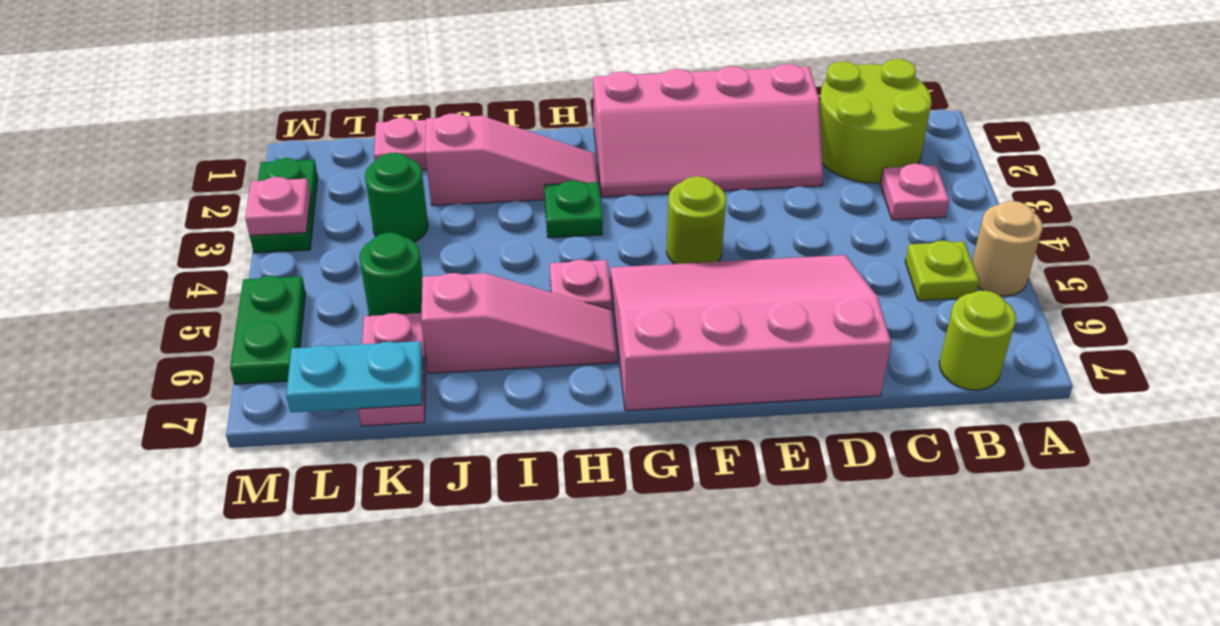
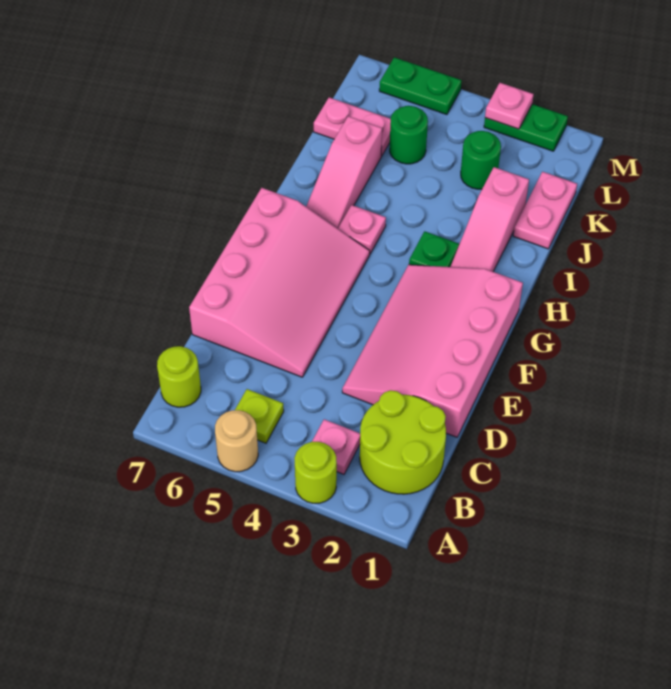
pink 2x4 slope [593,64,823,197] -> pink 3x4 slope [342,265,523,437]
lime 1x1 round brick [666,176,726,264] -> lime 1x1 round brick moved to [294,442,337,503]
cyan 1x2 plate [286,341,423,413] -> none

